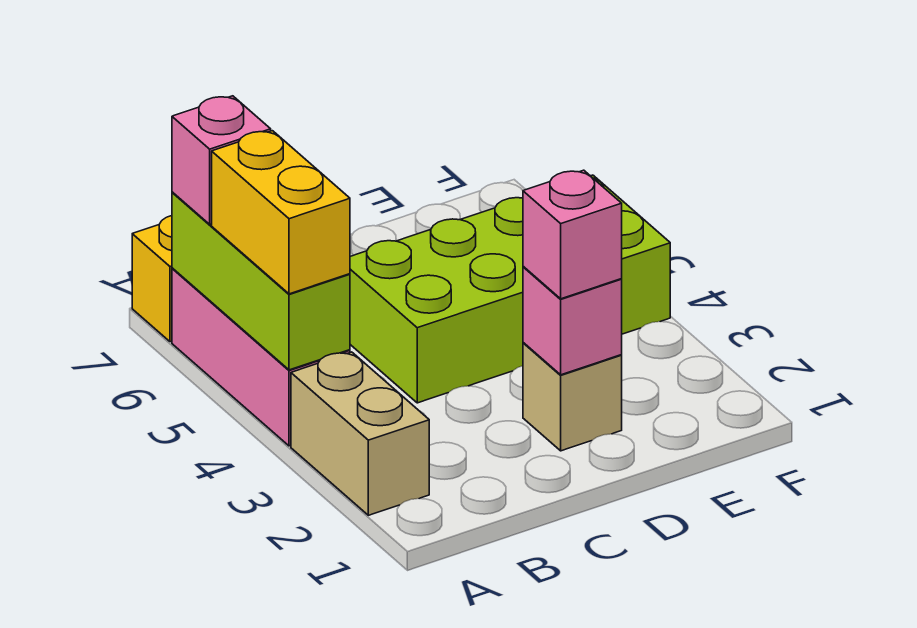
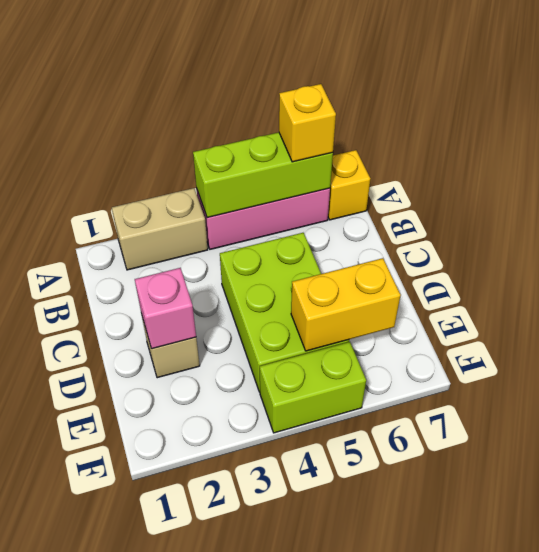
yellow 1x2 brick [212,131,350,294] -> yellow 1x2 brick moved to [291,258,401,351]
pink 1x1 brick [172,96,271,224] -> yellow 1x1 brick [279,84,336,162]
pink 1x1 brick [523,170,622,299] -> none

